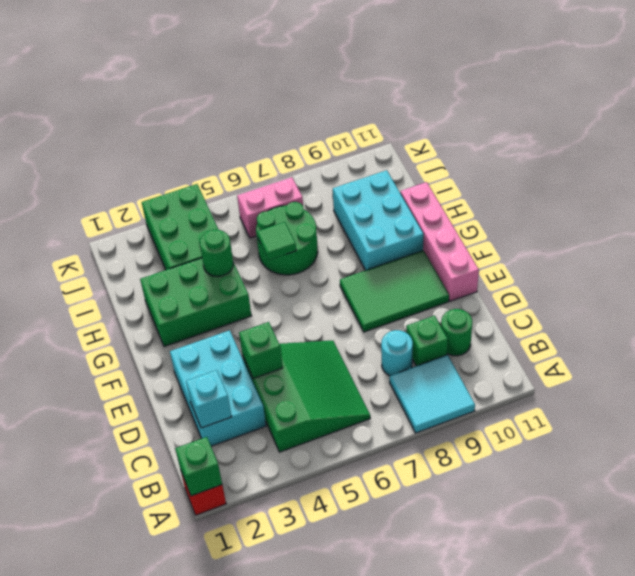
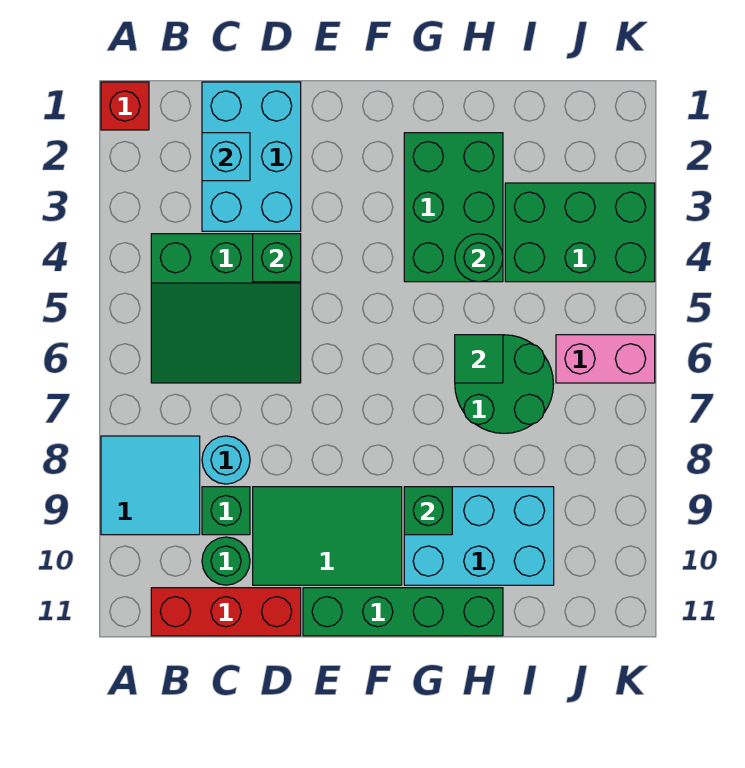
green 1x1 brick [175,437,222,496] -> green 1x1 brick moved to [404,487,452,535]
none -> red 1x3 brick [151,588,301,636]
cyan 2x3 brick [170,330,266,446] -> cyan 2x3 brick turned to [202,82,301,231]
green 2x3 tile [340,250,449,332] -> green 2x3 tile turned to [253,487,402,585]
pink 1x4 brick [400,182,479,301] -> green 1x4 brick [303,588,503,636]
pink 1x2 brick [237,177,303,238] -> pink 1x2 brick turned to [556,335,655,383]

